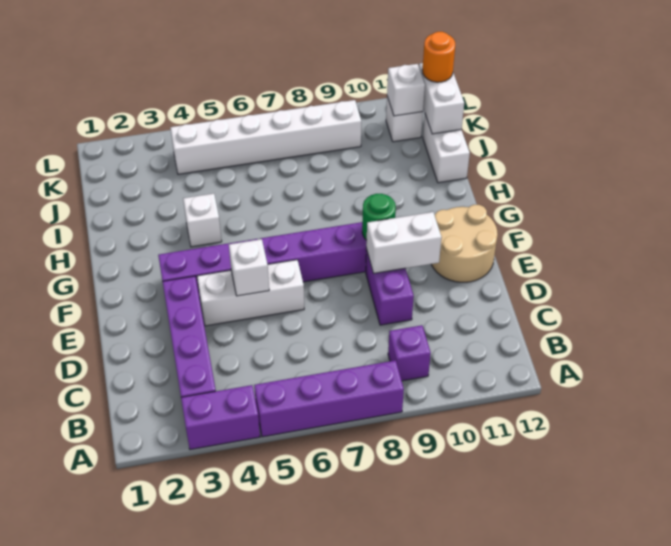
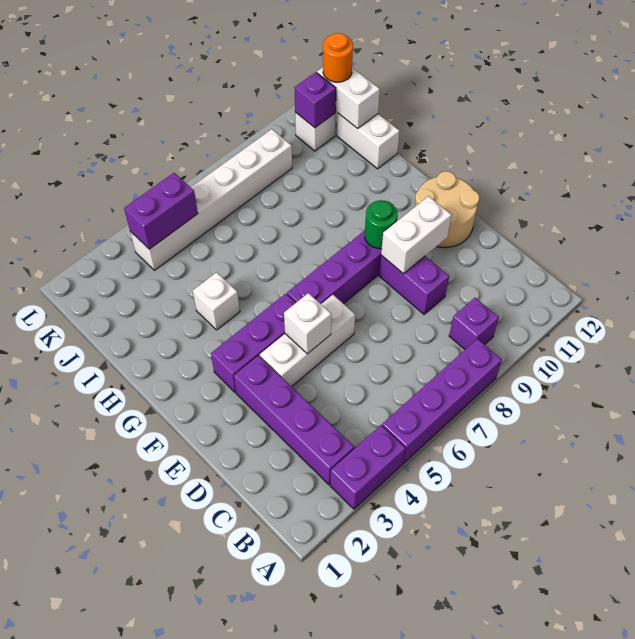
none -> purple 1x2 brick [124,173,198,249]
white 1x1 brick [387,64,425,116] -> purple 1x1 brick [294,72,336,128]

